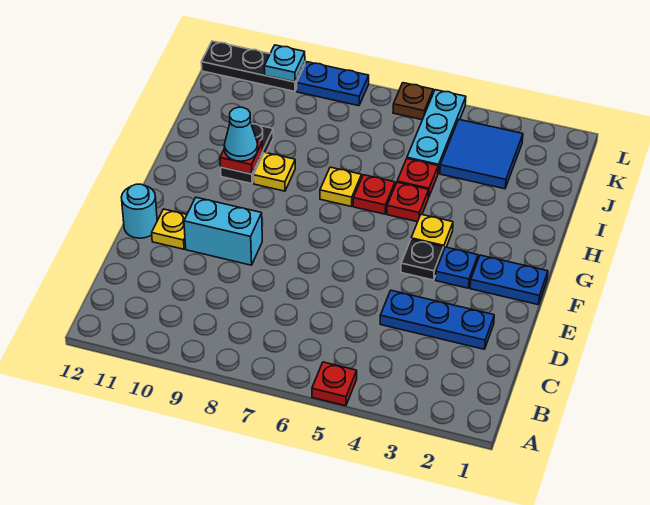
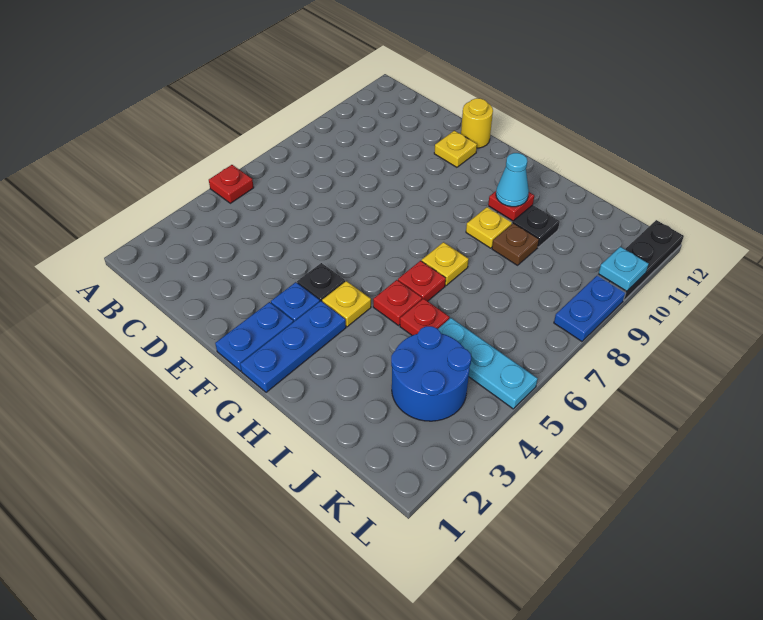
blue 1x3 plate [380,290,494,349] -> blue 1x3 plate moved to [240,301,346,392]
cyan 1x2 brick [184,197,262,265] -> none
cyan 1x1 round brick [121,184,157,238] -> yellow 1x1 round brick [461,98,493,148]
blue 2x2 tile [440,120,523,189] -> blue 2x2 round brick [391,326,471,421]
brown 1x1 plate [393,83,433,120] -> brown 1x1 plate moved to [492,223,539,265]

